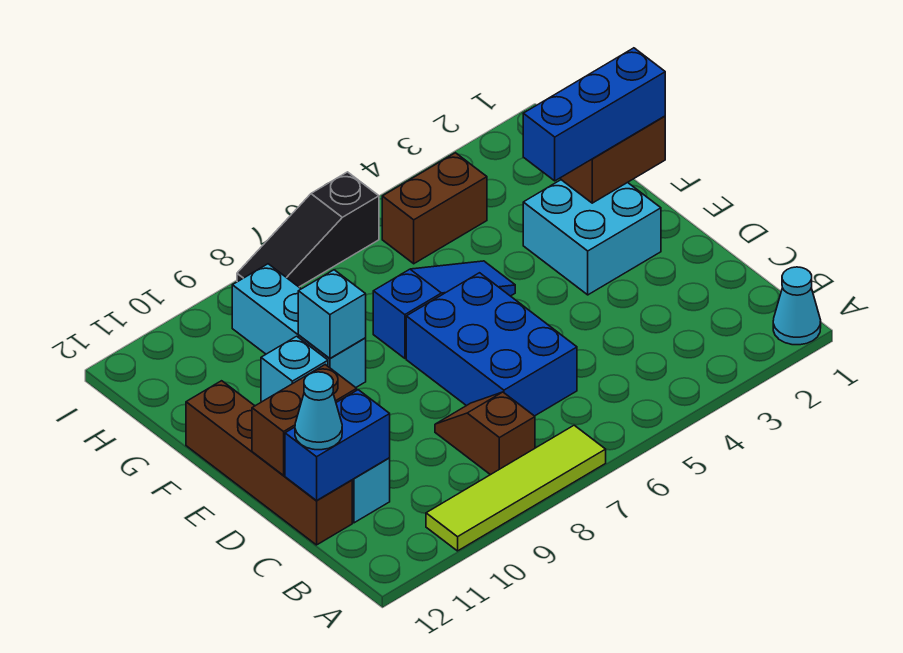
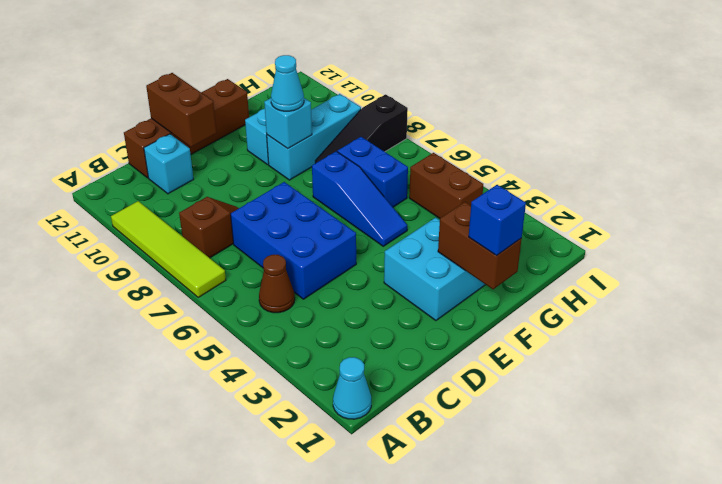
none -> brown 1x1 cone [259,255,295,313]
blue 2x3 brick [406,273,577,416] -> blue 2x3 brick turned to [231,182,356,299]
blue 1x2 brick [285,390,390,501] -> blue 1x2 brick moved to [337,137,408,207]
cyan 1x1 cone [295,372,342,450] -> cyan 1x1 cone moved to [271,55,304,111]
blue 1x3 brick [523,48,665,181] -> blue 1x1 brick [469,185,526,256]
black 1x3 slope [237,172,379,287] -> black 1x3 slope turned to [315,94,408,163]

